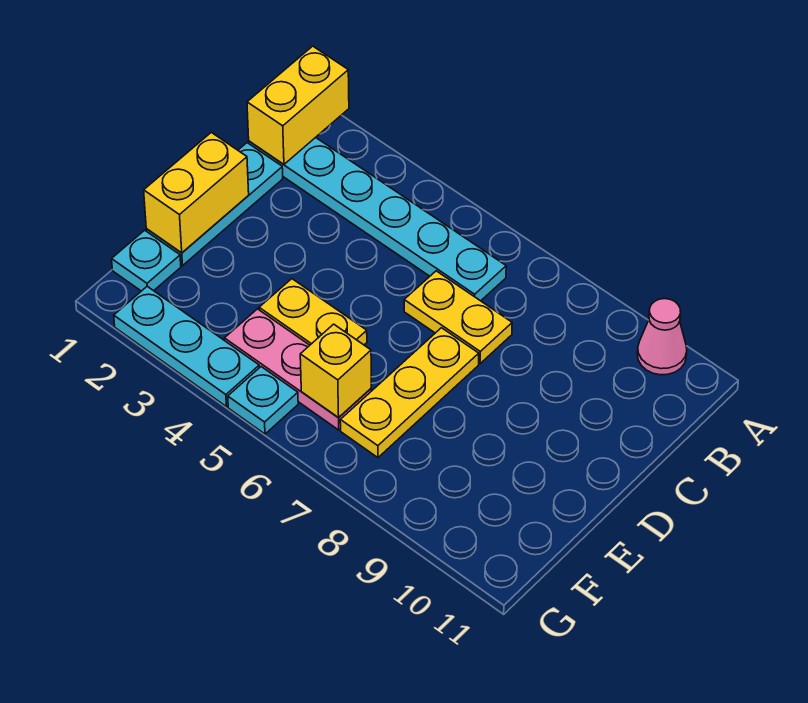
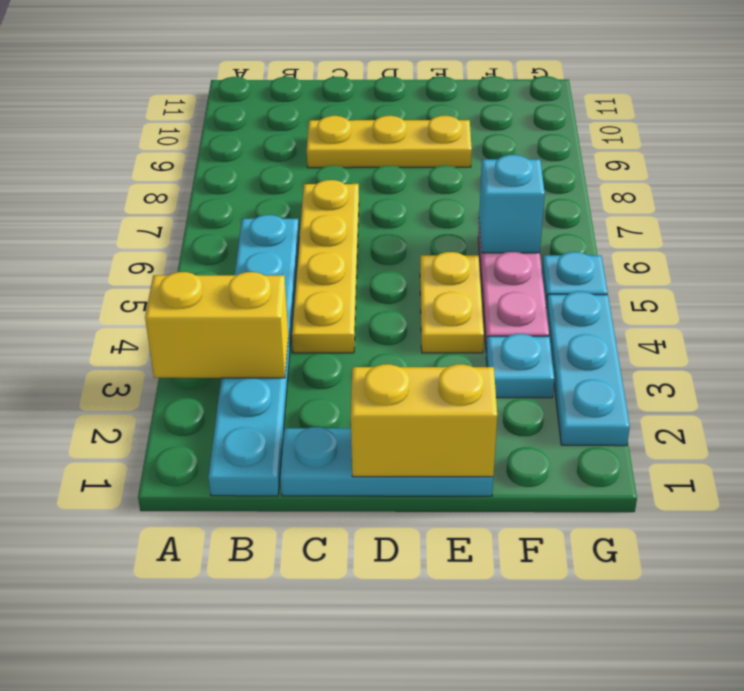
yellow 1x2 brick [247,46,349,164] -> yellow 1x2 brick moved to [145,272,288,378]
pink 1x1 cone [637,299,687,375] -> none
yellow 1x2 plate [404,271,512,364] -> yellow 1x4 plate [292,180,359,353]
yellow 1x3 plate [340,328,479,458] -> yellow 1x3 plate moved to [307,116,472,168]
cyan 1x1 plate [112,230,181,291] -> cyan 1x1 plate moved to [486,334,554,398]
yellow 1x1 brick [300,324,371,417] -> cyan 1x1 brick [479,155,545,253]

